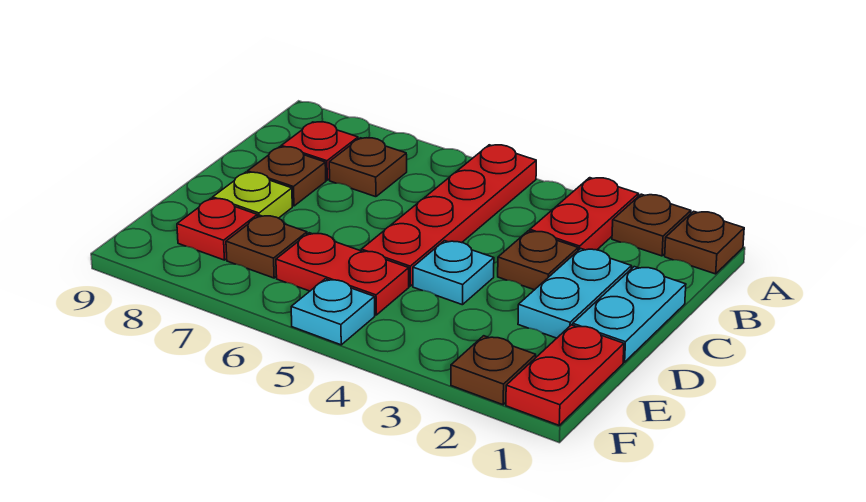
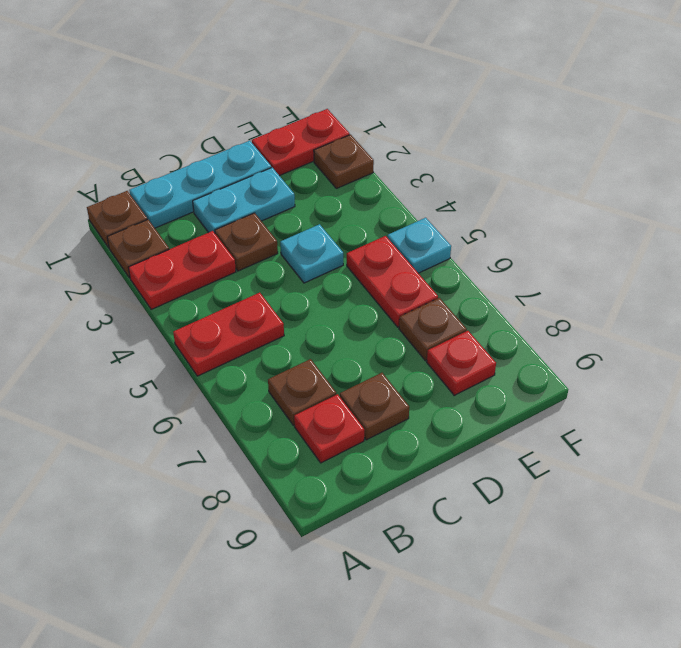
red 1x4 plate [361,145,536,286] -> red 1x2 plate [173,293,284,376]
cyan 1x2 plate [573,267,686,362] -> cyan 1x3 plate [129,141,271,228]
lime 1x1 plate [213,172,292,218] -> none

